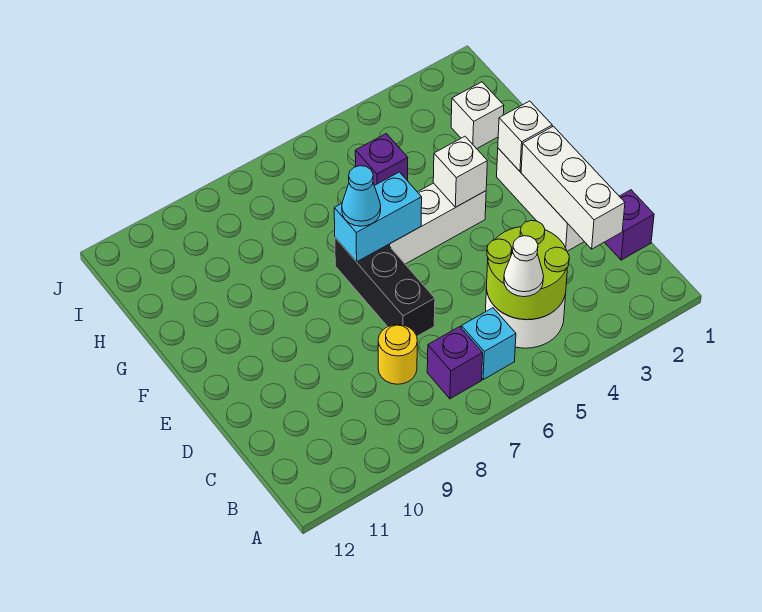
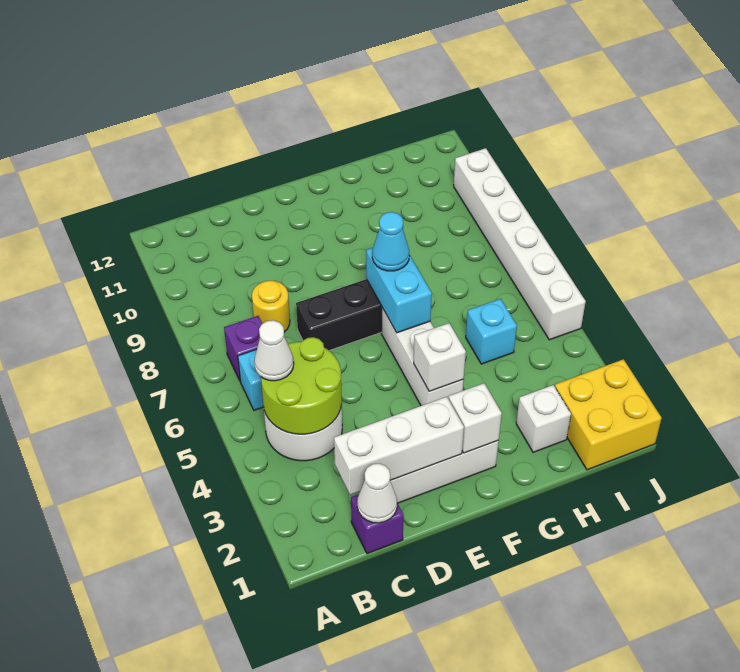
none -> white 1x1 cone [357,463,397,523]
purple 1x1 brick [355,134,408,186] -> cyan 1x1 brick [466,299,517,364]
none -> yellow 2x2 brick [555,359,662,470]
none -> white 1x6 brick [454,148,586,340]

